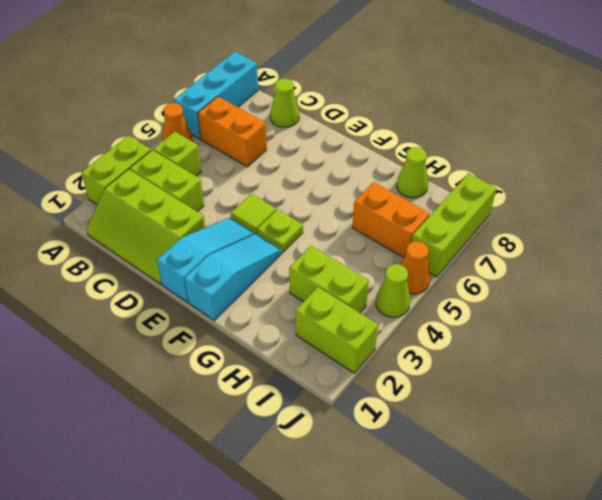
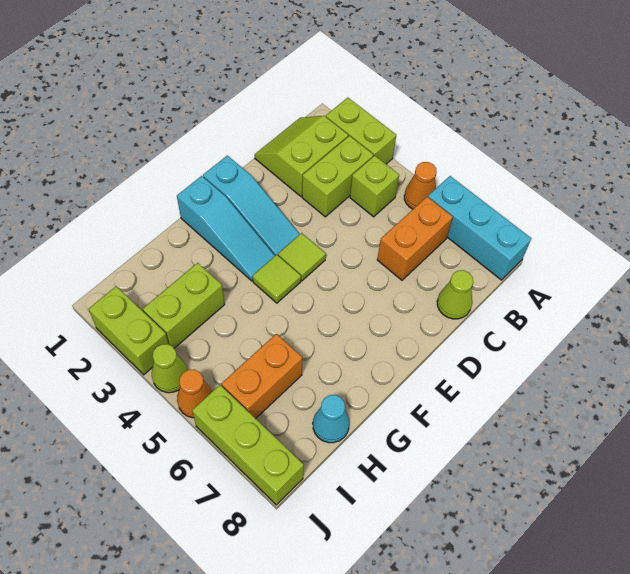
lime 2x3 slope [86,169,205,284] -> lime 2x2 slope [255,116,348,196]
lime 1x1 plate [257,209,303,252] -> lime 1x1 tile [252,255,301,303]
lime 1x1 cone [397,147,428,198] -> cyan 1x1 cone [313,395,349,443]
lime 1x2 brick [296,287,378,373] -> lime 1x2 brick turned to [89,286,168,375]

